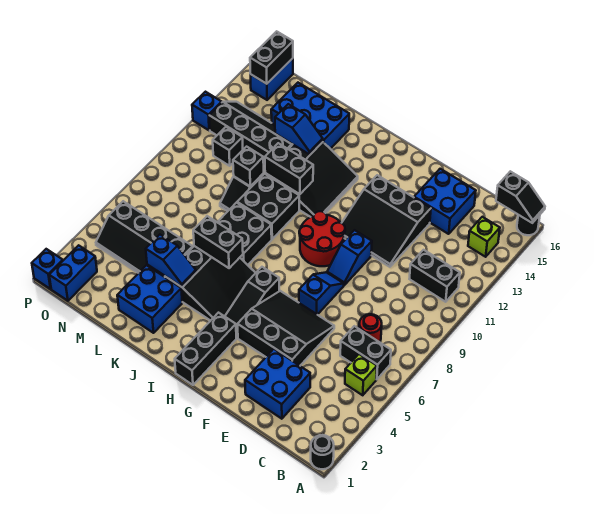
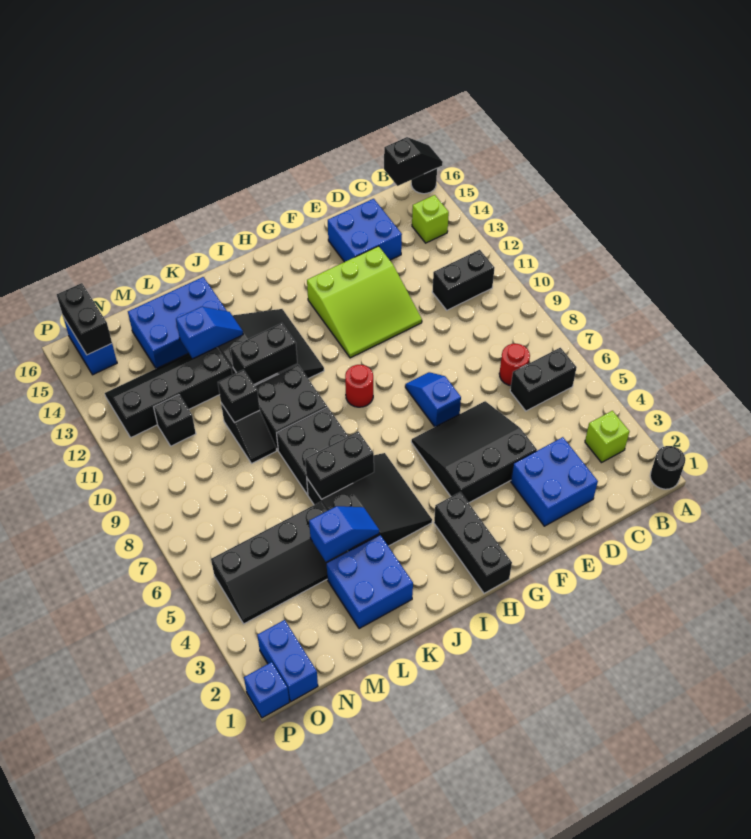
lime 1x1 brick [345,354,377,395] -> lime 1x1 brick moved to [585,411,629,463]
black 3x3 slope [342,175,431,267] -> lime 3x3 slope [307,246,422,358]
blue 1x2 slope [327,230,372,285] -> none
red 2x2 round brick [299,211,345,266] -> red 1x1 round brick [345,365,373,407]
black 1x3 slope [225,267,279,338] -> none
blue 1x1 brick [192,92,222,130] -> none

